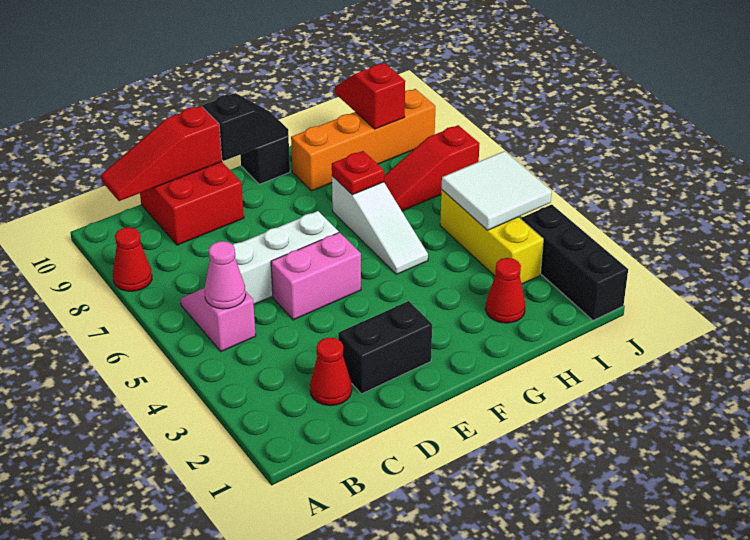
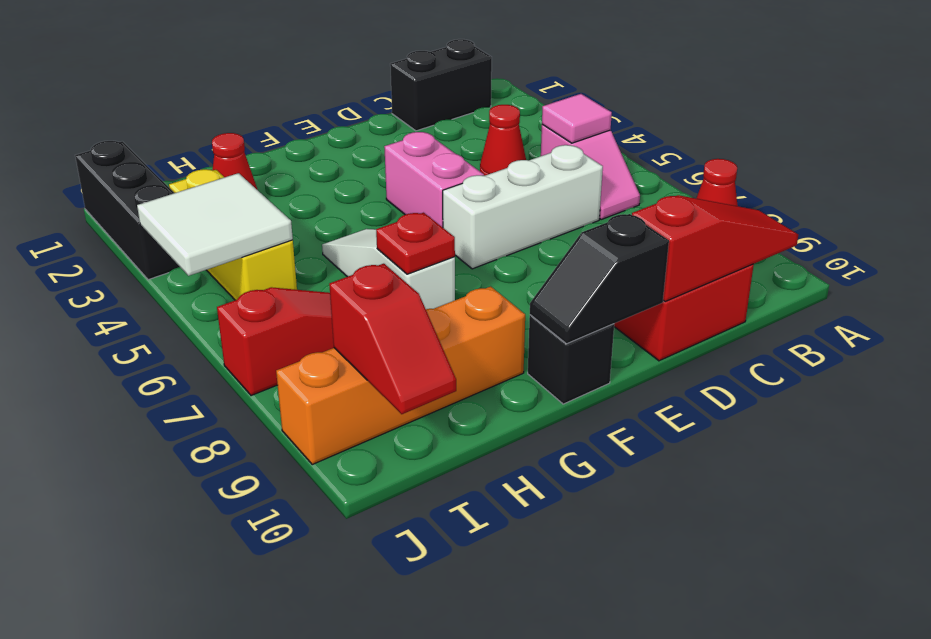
pink 1x1 cone [205,241,246,309] -> pink 1x1 tile [542,94,612,143]
red 1x1 cone [310,338,352,406] -> red 1x1 cone moved to [480,105,526,176]
black 1x2 brick [338,301,432,394] -> black 1x2 brick moved to [390,39,492,131]
pink 1x2 brick [271,232,361,320] -> pink 1x2 brick turned to [384,132,484,227]

